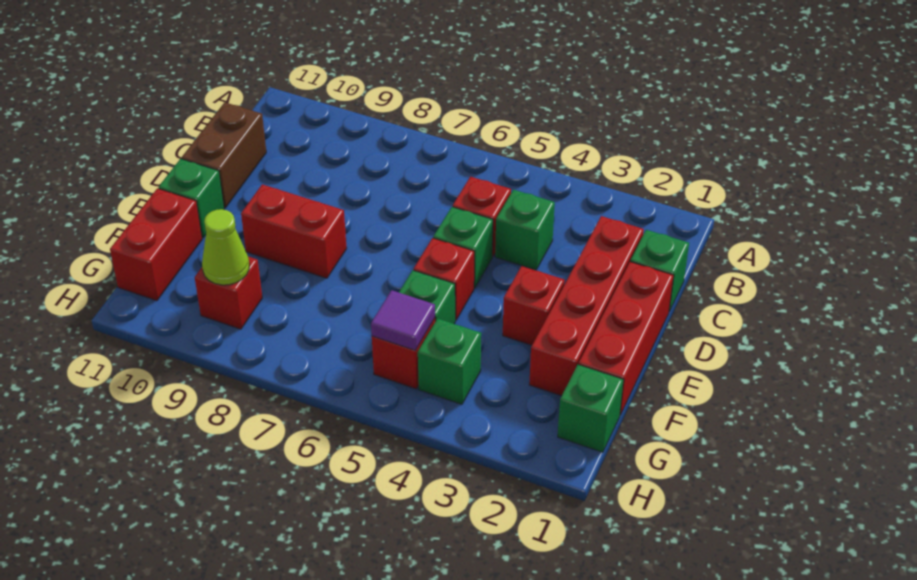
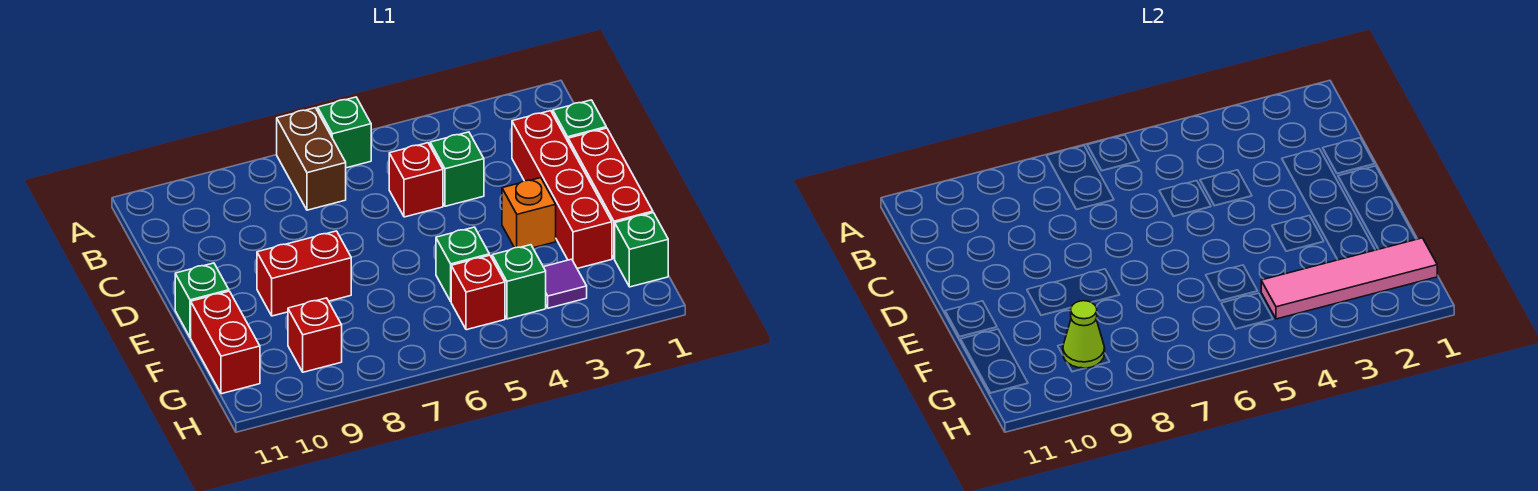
brown 1x2 brick [182,102,266,208] -> brown 1x2 brick moved to [277,108,346,210]
green 1x1 brick [433,207,493,288] -> green 1x1 brick moved to [318,97,371,168]
red 1x1 brick [503,266,565,345] -> orange 1x1 brick [502,178,556,248]
red 1x1 brick [414,238,474,320] -> none
none -> pink 1x4 tile [1261,238,1437,319]
purple 1x1 tile [371,290,435,350] -> purple 1x1 tile moved to [544,259,587,308]

